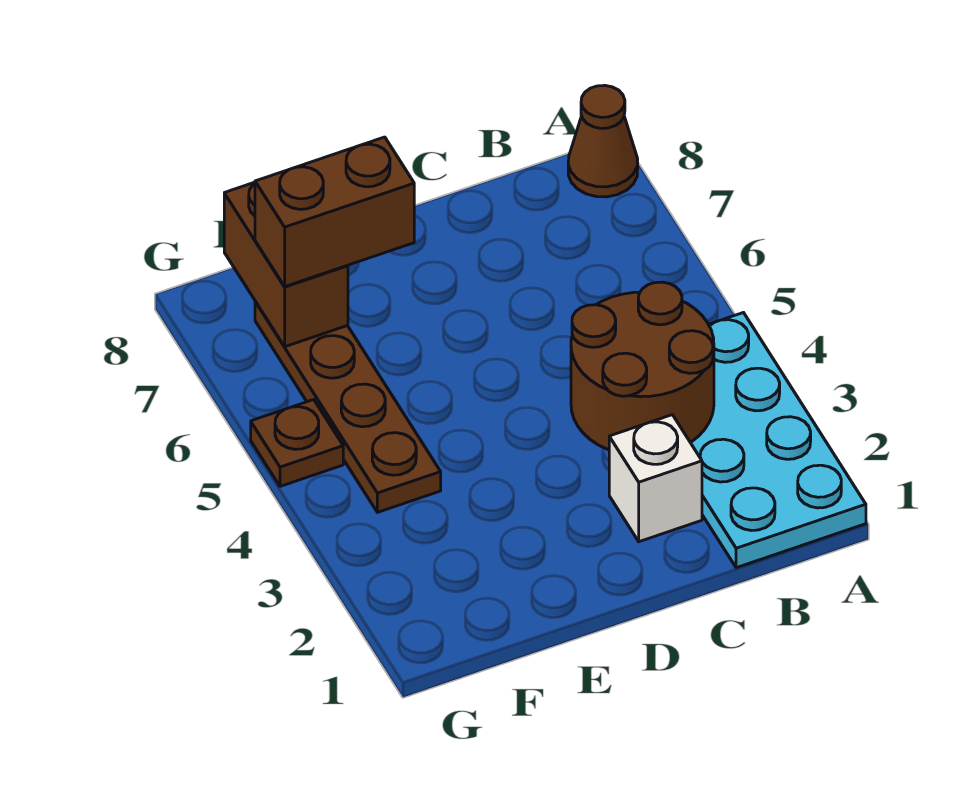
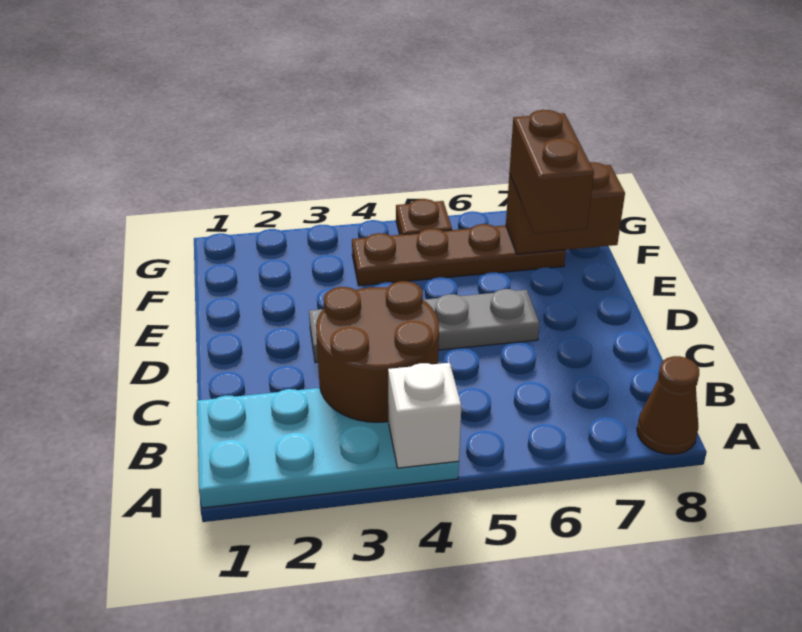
white 1x1 brick [609,415,702,542] -> white 1x1 brick moved to [388,363,461,468]
none -> grey 1x4 plate [309,289,539,363]

